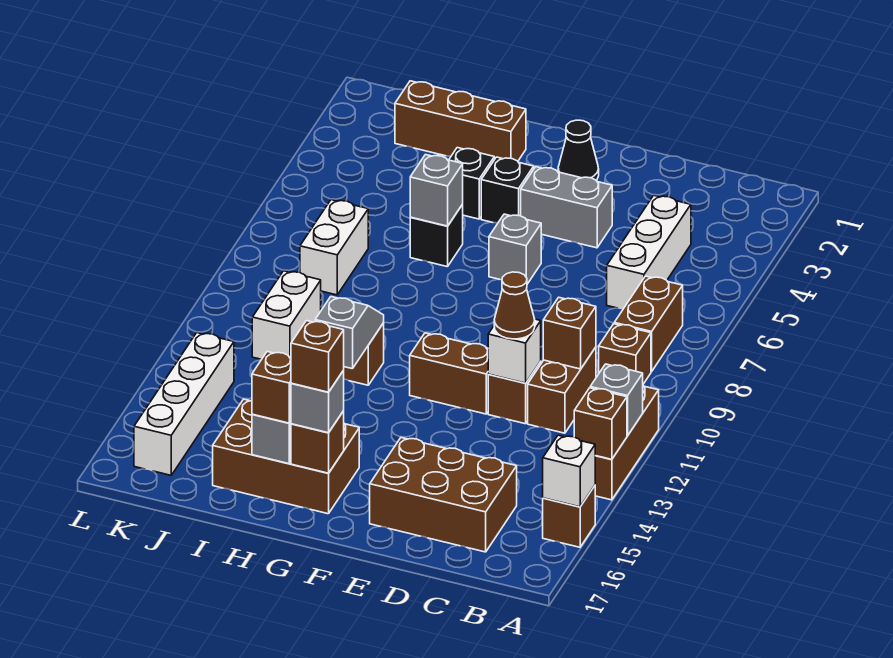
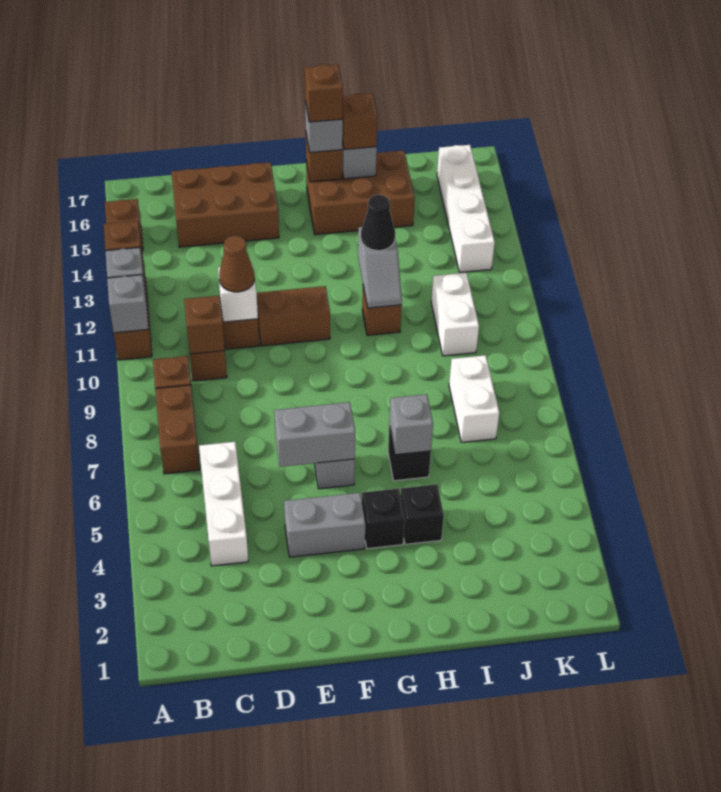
none -> grey 1x1 brick [107,275,148,333]
white 1x1 brick [543,435,595,507] -> none
none -> grey 1x2 brick [274,402,355,467]
black 1x1 cone [558,120,599,180] -> black 1x1 cone moved to [361,195,395,251]
brown 1x3 brick [395,81,526,161] -> none

